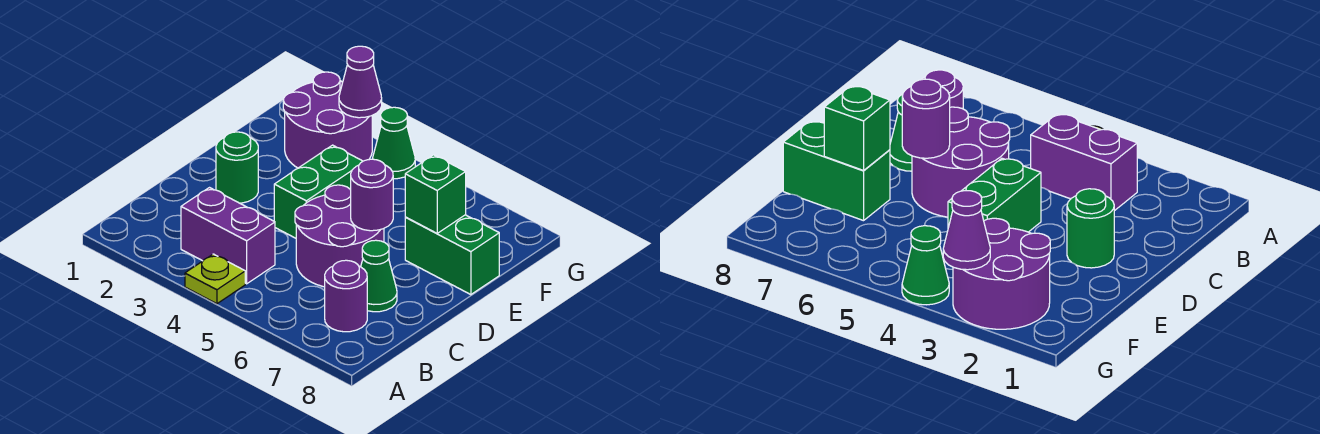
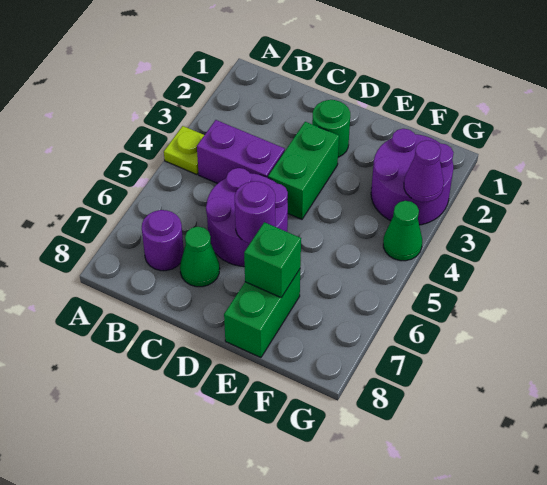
purple 1x2 brick [181,188,275,284] -> purple 1x2 brick turned to [197,120,285,184]
green 1x2 brick [274,145,363,238] -> green 1x2 brick turned to [268,122,339,219]

